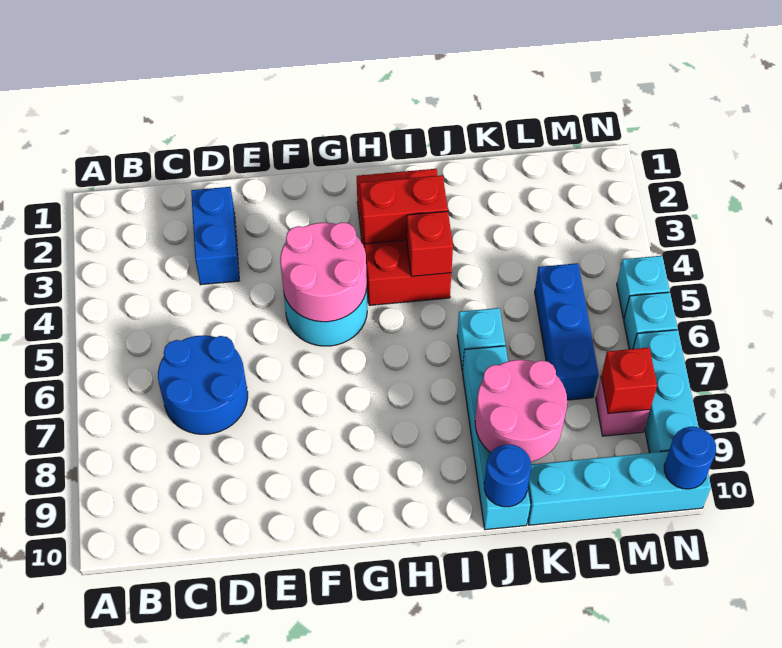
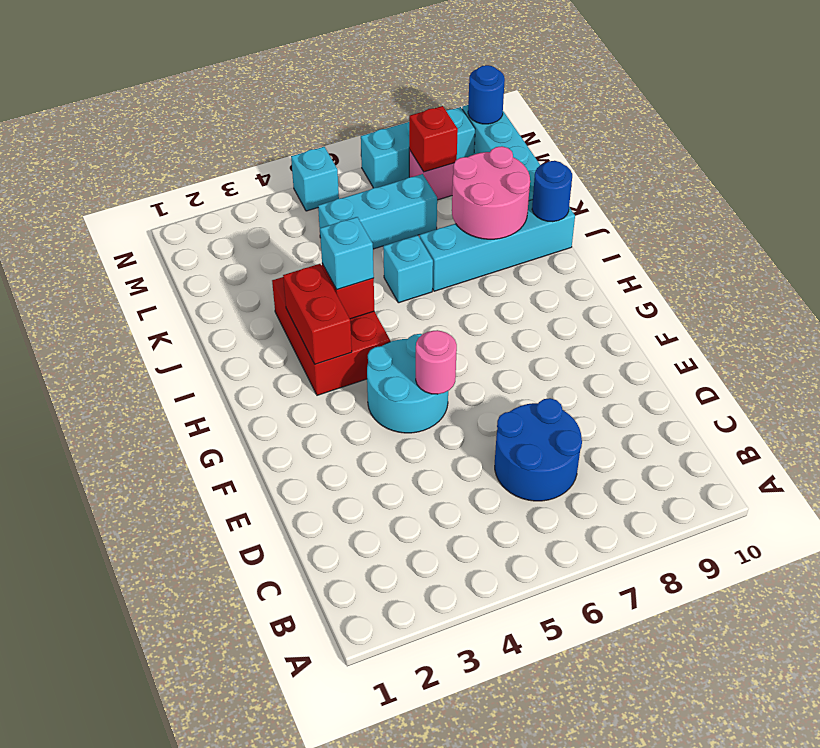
blue 1x2 brick [191,187,239,285] -> none
pink 2x2 round brick [280,222,367,322] -> pink 1x1 round brick [416,330,457,394]
red 2x3 brick [357,169,451,305] -> red 2x3 brick turned to [272,265,390,395]
blue 1x3 brick [535,263,599,400] -> cyan 1x3 brick [318,174,437,249]
cyan 1x1 brick [624,292,677,349] -> cyan 1x1 brick moved to [320,217,374,289]

